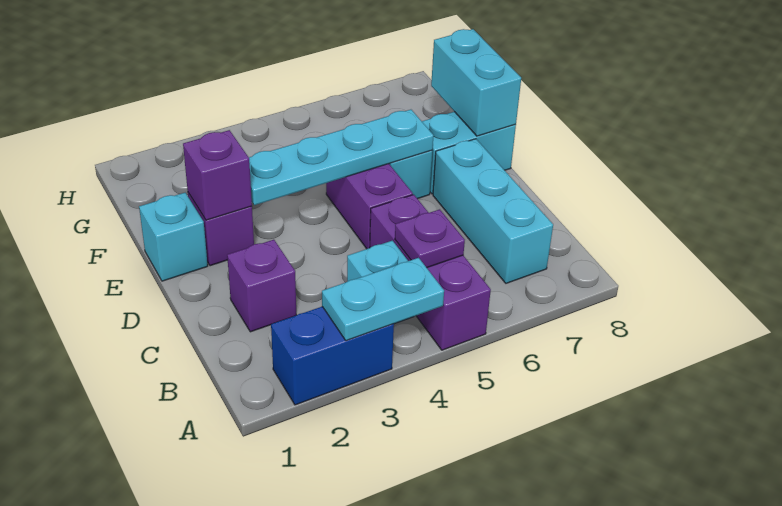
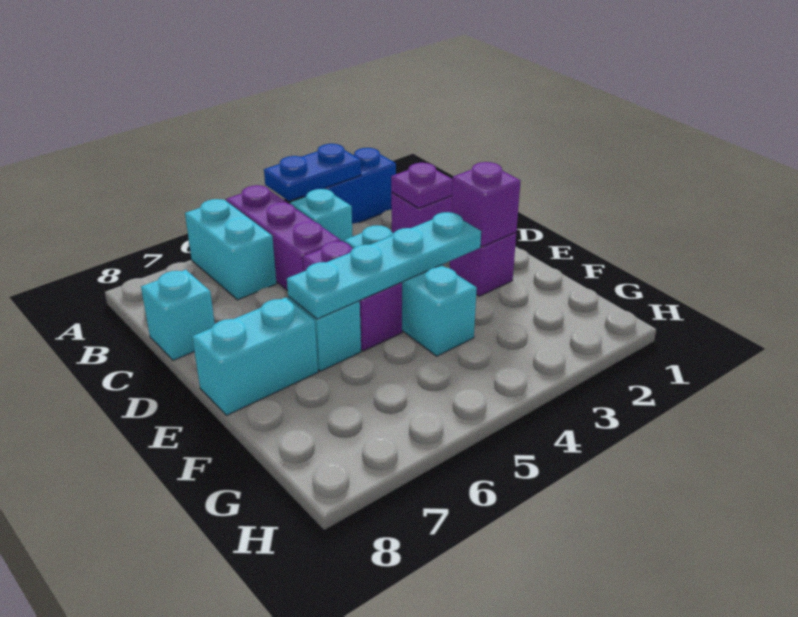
cyan 1x2 plate [322,258,444,341] -> blue 1x2 plate [264,144,361,201]
purple 1x1 plate [395,209,465,268] -> purple 1x1 plate moved to [391,163,453,208]
cyan 1x3 brick [433,139,553,283] -> cyan 1x3 brick moved to [344,225,477,356]
cyan 1x1 brick [139,193,208,281] -> cyan 1x1 brick moved to [141,270,215,360]
cyan 1x2 brick [431,29,521,136] -> cyan 1x2 brick moved to [185,199,277,300]

